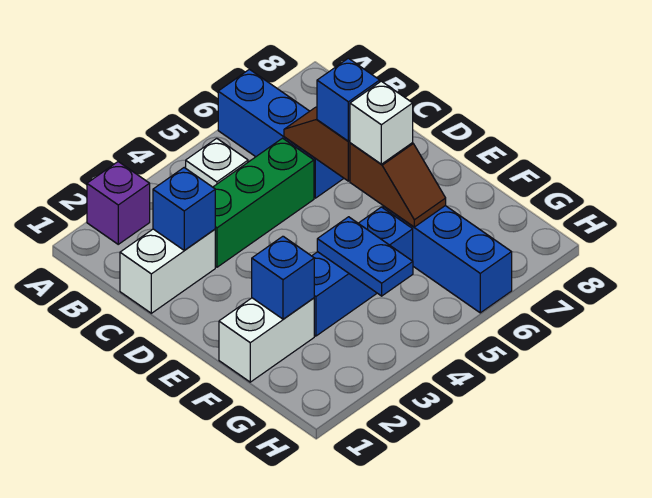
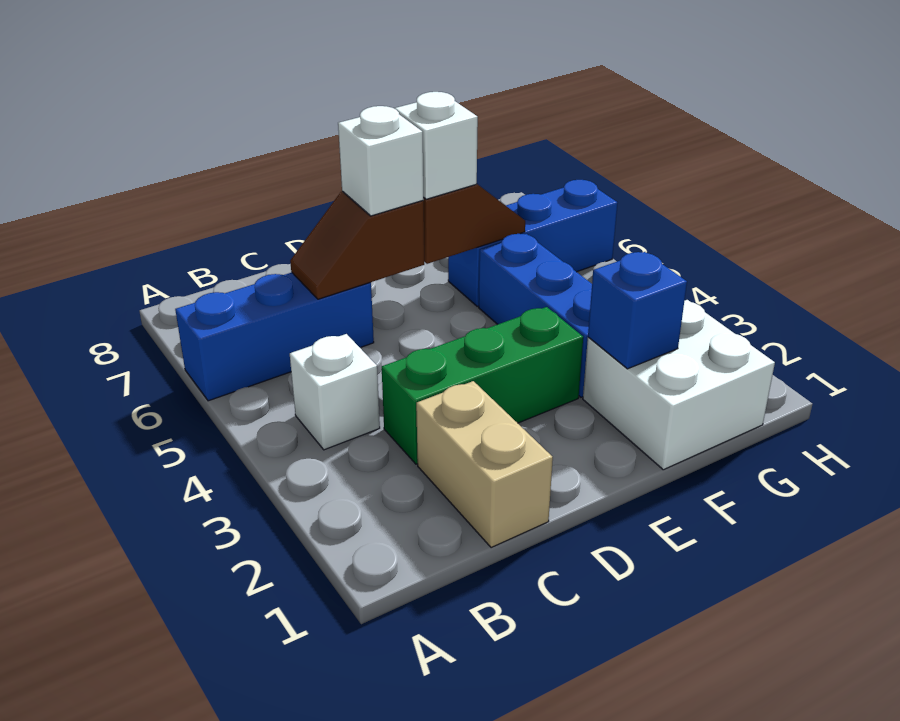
purple 1x1 brick [87,162,150,244] -> none
white 1x2 brick [120,229,215,313] -> tan 1x2 brick [416,381,553,548]
blue 1x1 brick [153,168,215,250] -> none
green 1x3 brick [213,138,314,267] -> green 1x3 brick turned to [382,307,583,464]
blue 1x1 brick [317,58,380,141] -> white 1x1 brick [338,106,424,216]
white 1x2 brick [219,298,314,382] -> white 2x2 brick [583,300,775,470]
blue 1x2 plate [317,217,413,296] -> none

